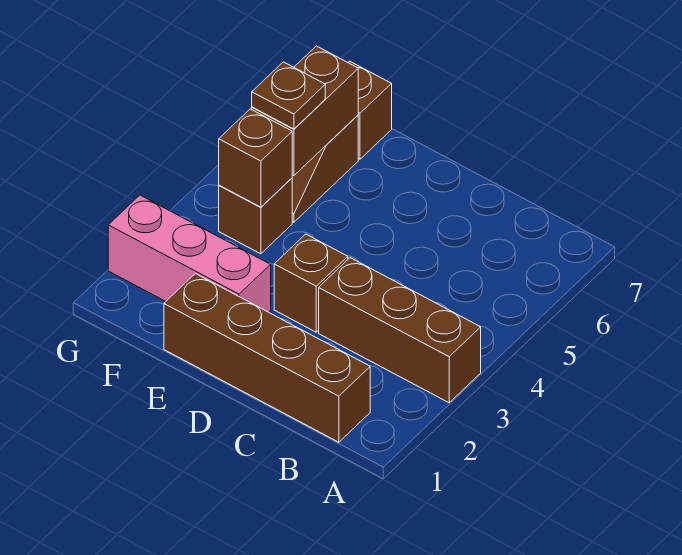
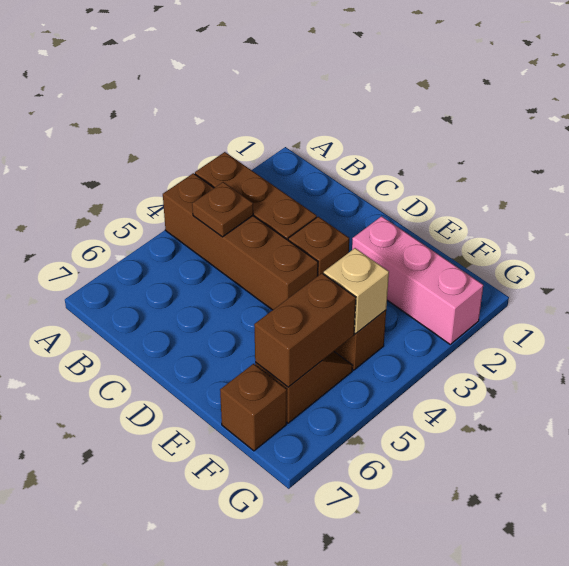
brown 1x4 brick [164,274,370,442] -> brown 1x4 brick moved to [163,173,318,310]
brown 1x1 brick [219,109,292,207] -> tan 1x1 brick [324,248,389,334]
brown 1x1 plate [252,62,325,129] -> brown 1x1 plate moved to [192,182,253,237]

